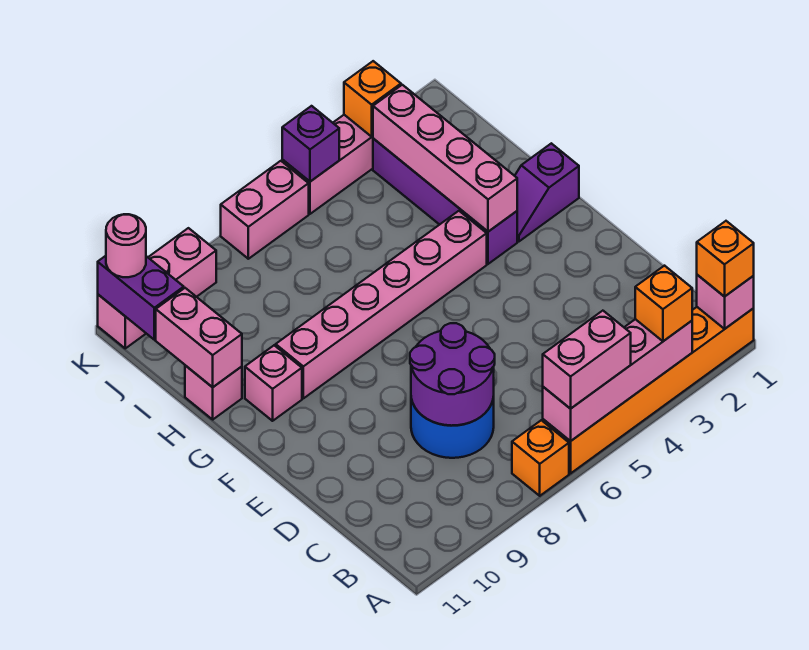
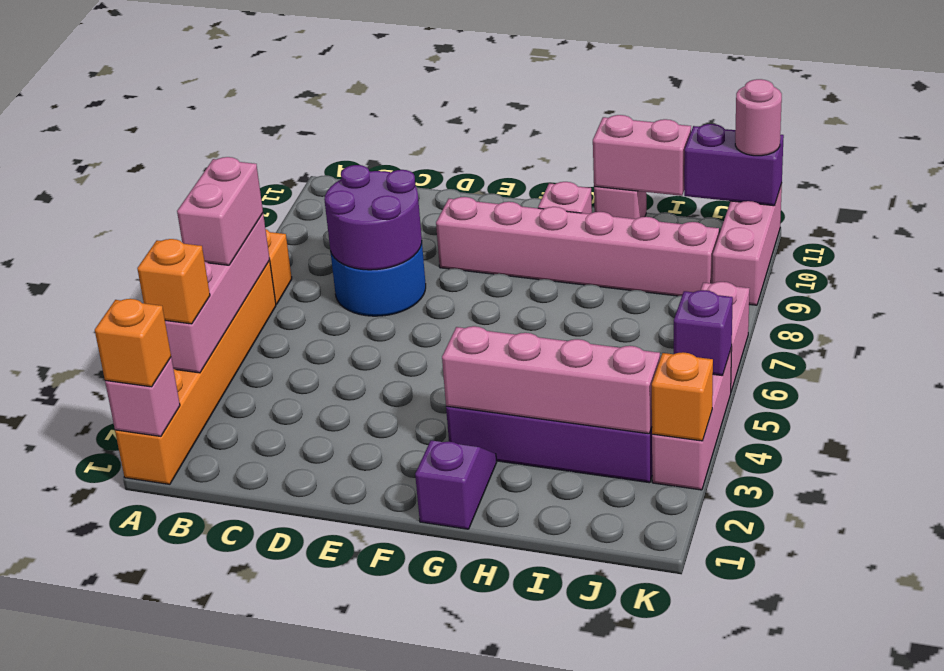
pink 1x6 brick [276,211,487,398] -> pink 1x6 brick turned to [436,197,719,296]

